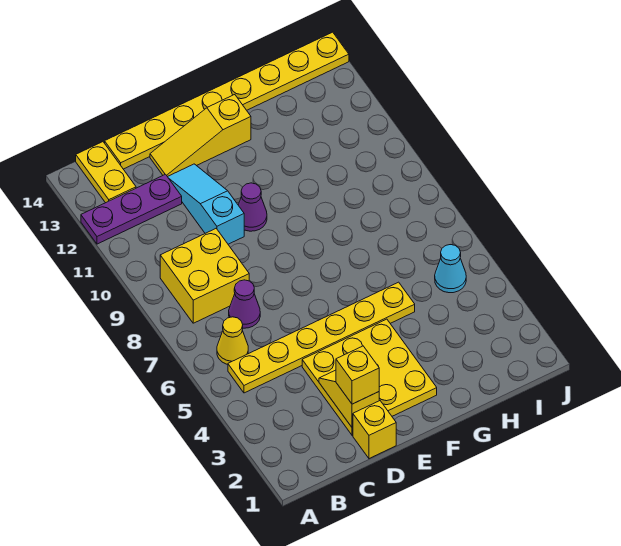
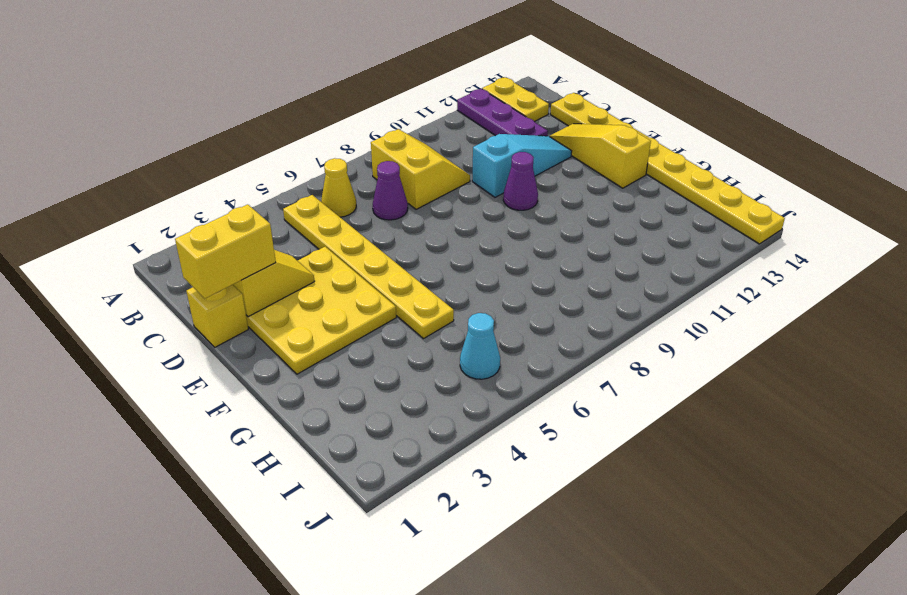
yellow 2x2 brick [160,229,249,323] -> yellow 2x2 slope [371,129,470,209]
yellow 1x2 plate [76,142,136,203] -> yellow 1x2 plate turned to [482,77,549,122]
yellow 1x1 brick [336,346,379,404] -> yellow 1x2 brick [175,204,276,298]

